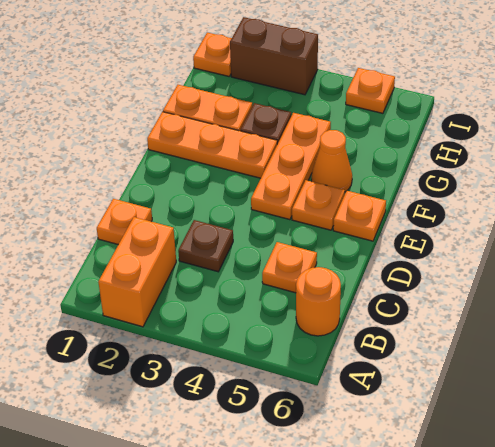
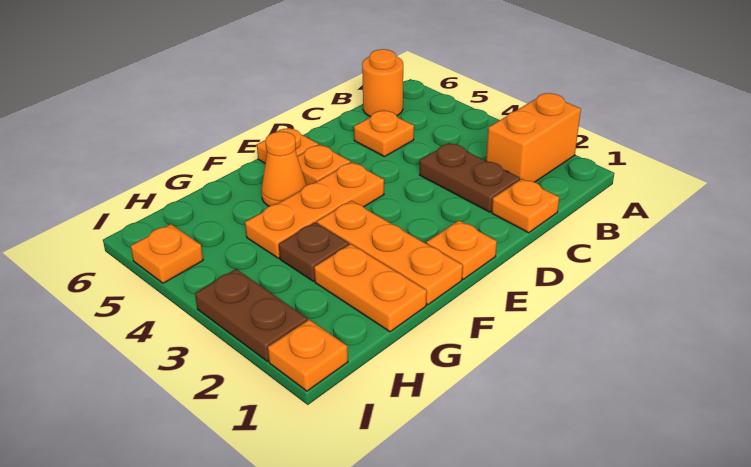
brown 1x1 plate [178,220,233,272] -> brown 1x2 plate [420,143,520,212]
none -> orange 1x1 plate [426,221,497,279]
brown 1x2 brick [230,17,318,95] -> brown 1x2 plate [195,269,307,362]

